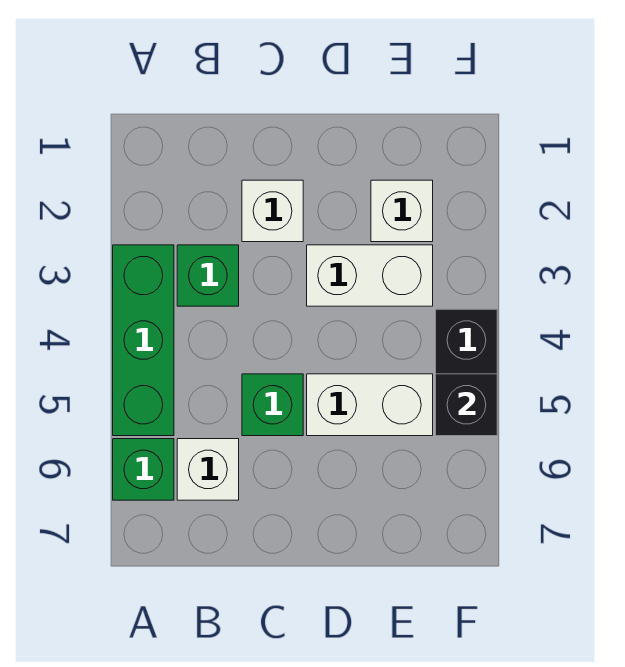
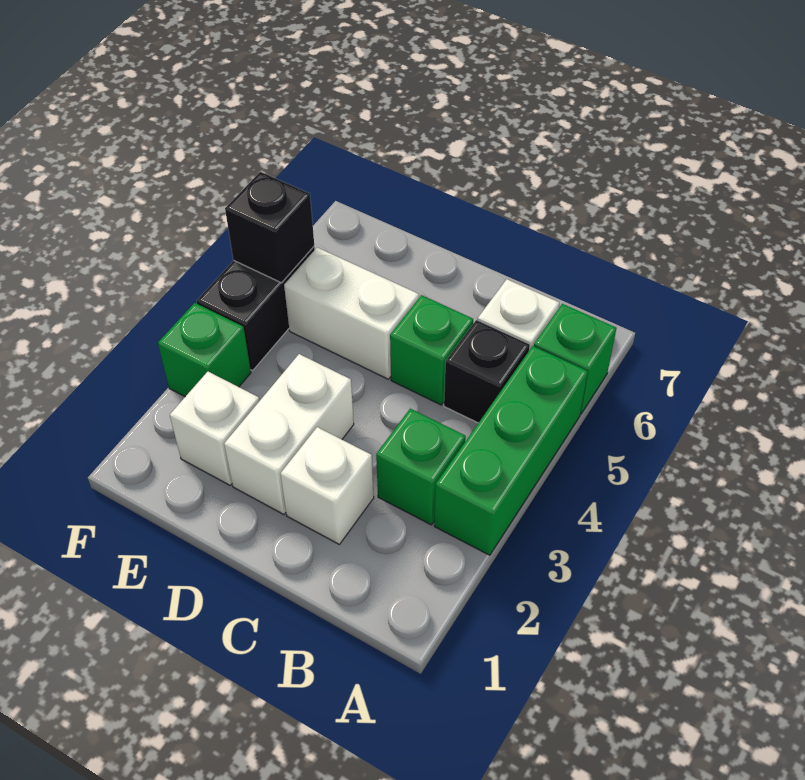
none -> black 1x1 brick [444,320,530,423]
white 1x2 brick [307,245,433,306] -> white 1x2 brick turned to [224,354,354,514]
none -> green 1x1 brick [158,303,251,397]

